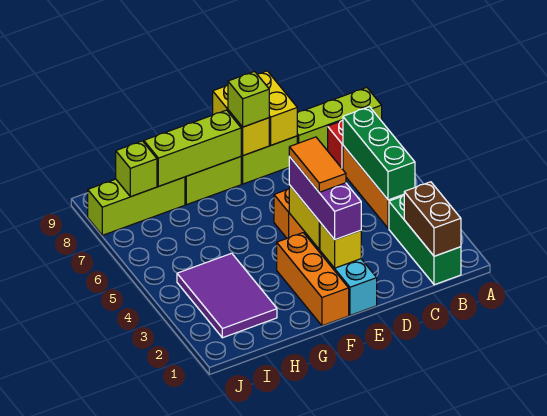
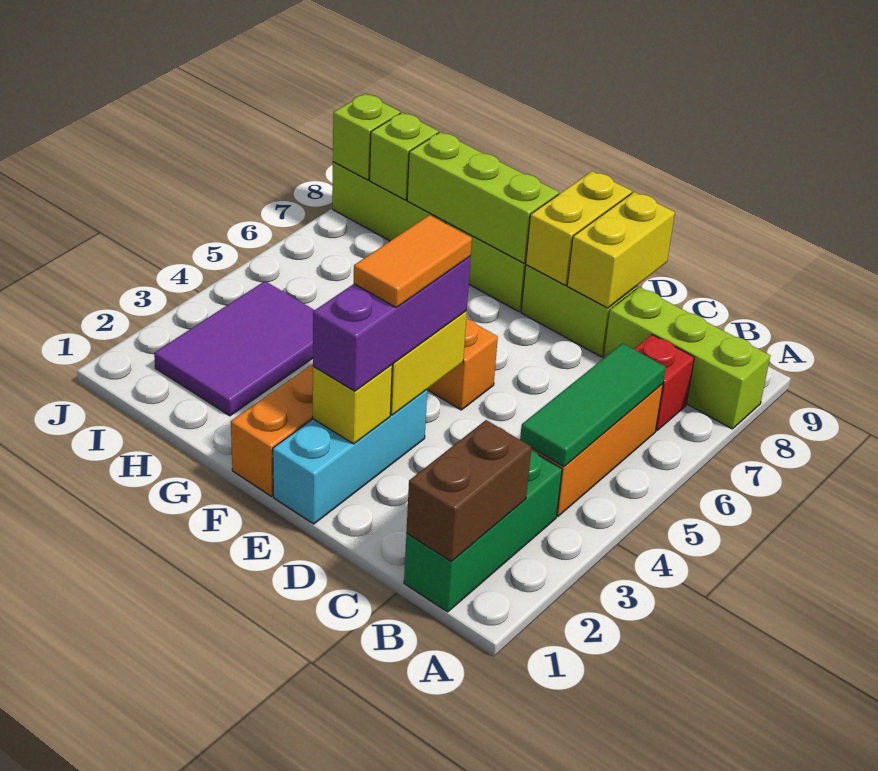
green 1x3 brick [343,107,415,200] -> green 1x3 tile [520,343,666,467]
lime 1x1 brick [228,71,269,127] -> lime 1x1 brick moved to [333,94,400,180]

